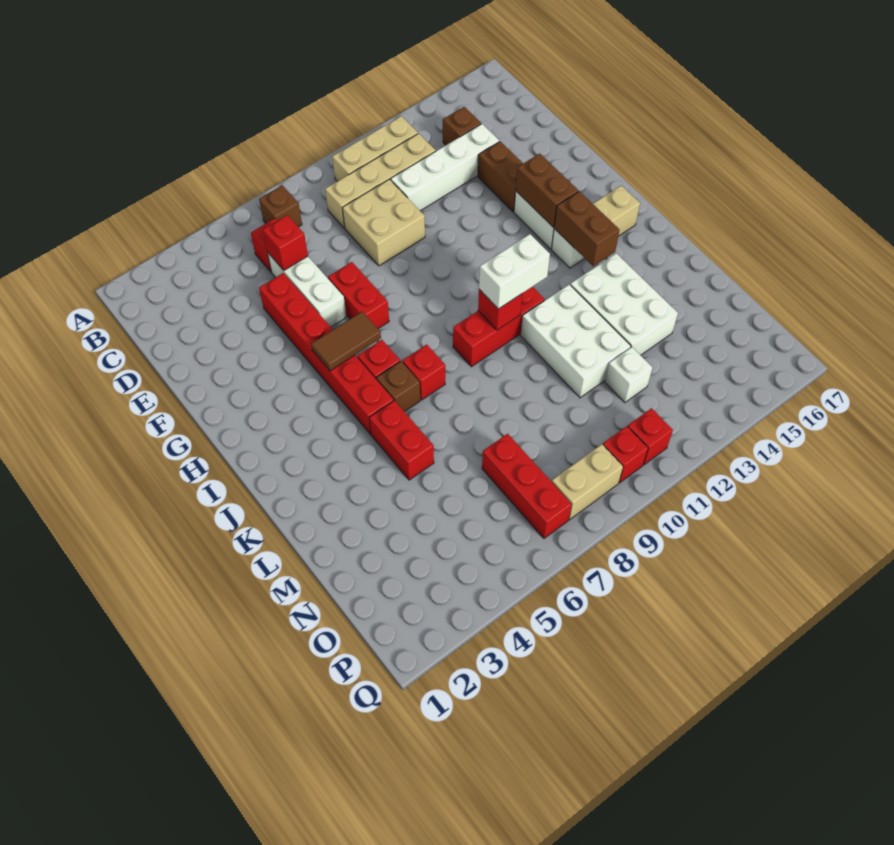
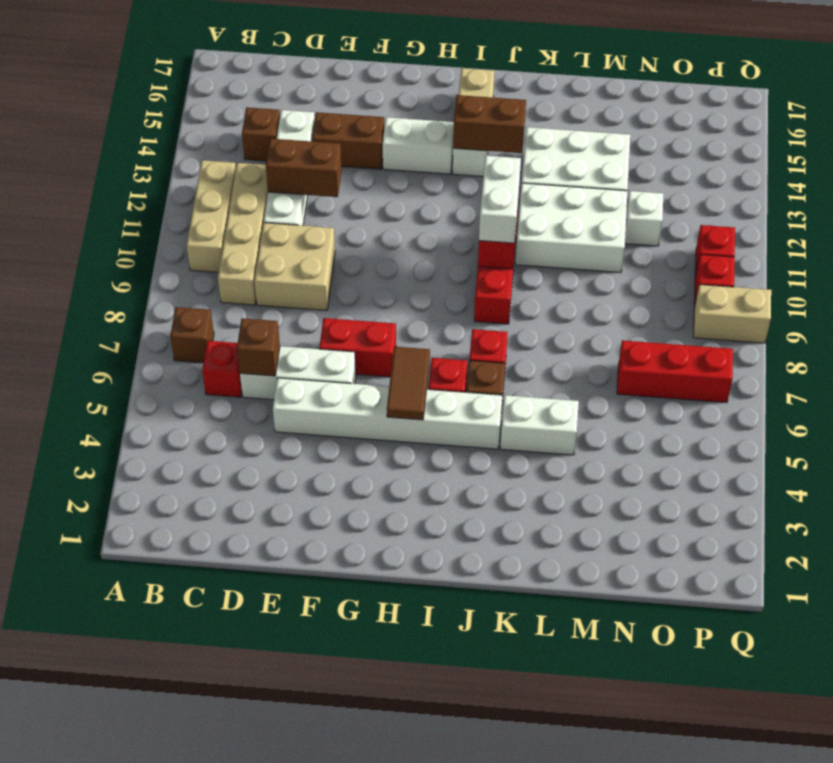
red 1x1 brick [263,215,308,270] -> brown 1x1 brick [237,318,280,376]
red 1x6 brick [259,273,394,434] -> white 1x6 brick [273,378,503,449]
brown 1x2 brick [516,154,578,227] -> brown 1x2 brick moved to [266,139,342,197]
red 1x2 brick [369,401,434,480] -> white 1x2 brick [500,395,579,455]
tan 1x2 brick [552,444,623,520] -> tan 1x2 brick turned to [693,285,771,343]

